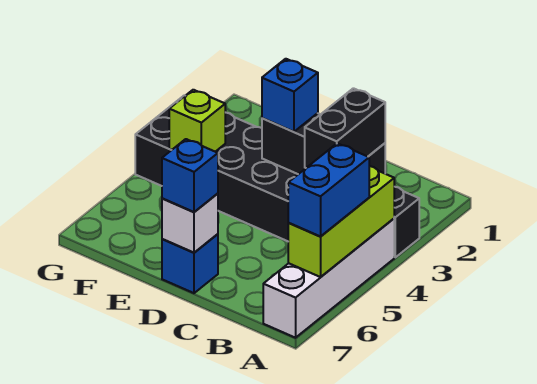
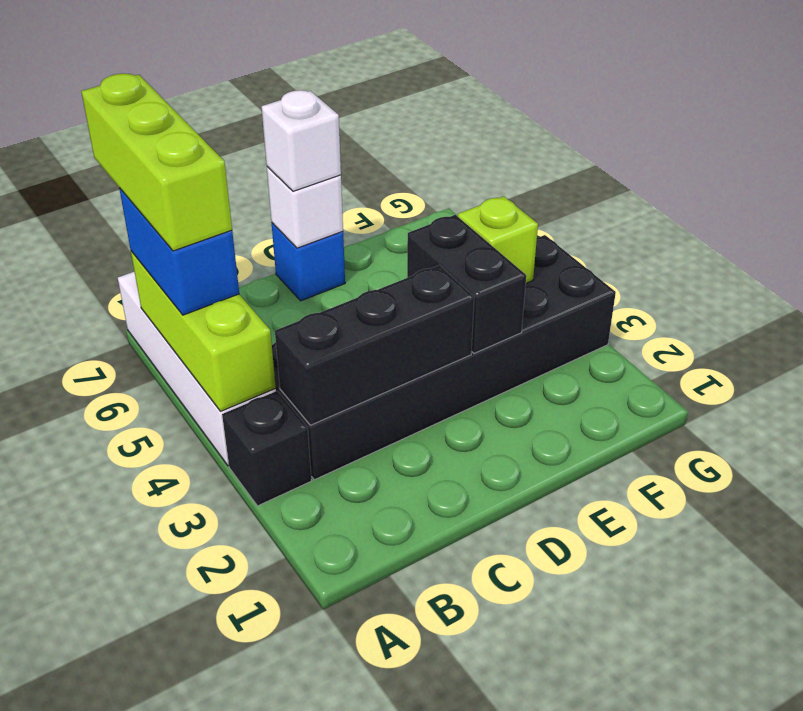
none -> lime 1x3 brick [81,73,232,251]
black 1x2 brick [305,88,385,168] -> black 1x2 brick moved to [407,215,526,353]
blue 1x1 brick [262,59,318,132] -> none
blue 1x1 brick [162,139,218,212] -> white 1x1 brick [262,90,341,191]

